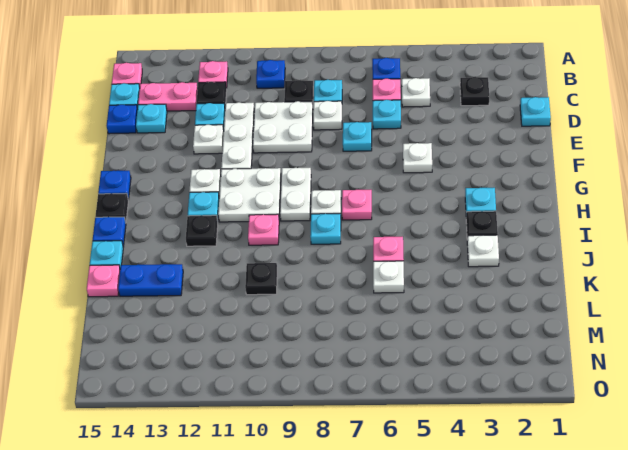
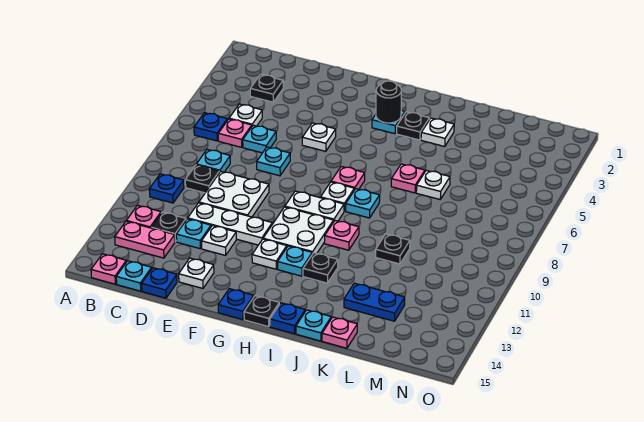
pink 1x2 plate [138,82,198,111] -> pink 1x2 plate turned to [115,221,175,258]
cyan 1x1 plate [520,97,551,126] -> none
white 1x1 plate [313,101,342,130] -> white 1x1 plate moved to [179,258,214,288]
cyan 1x1 plate [136,104,167,133] -> none
none -> black 1x1 round brick [376,81,401,123]
blue 1x2 plate [118,264,183,296] -> blue 1x2 plate turned to [344,283,405,321]

